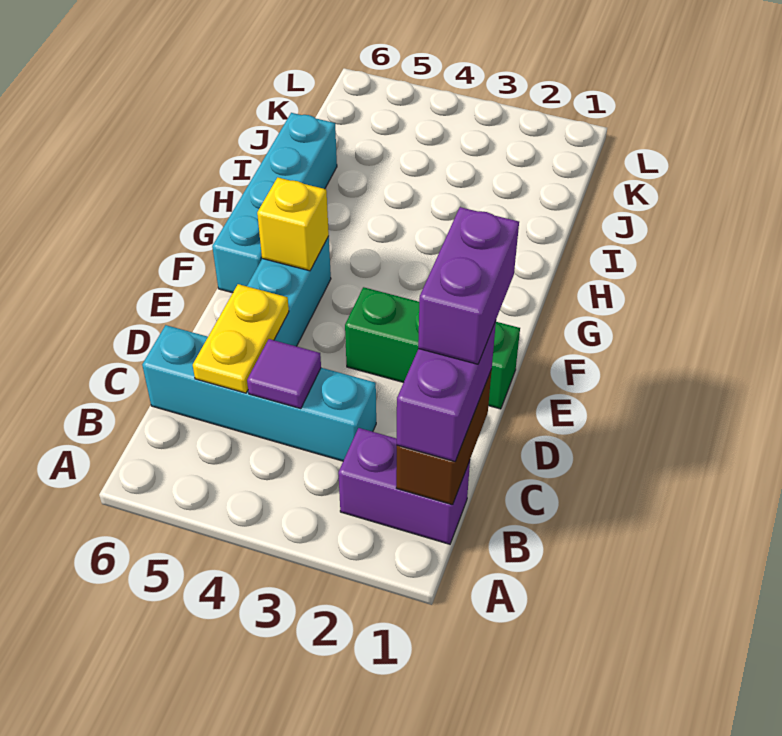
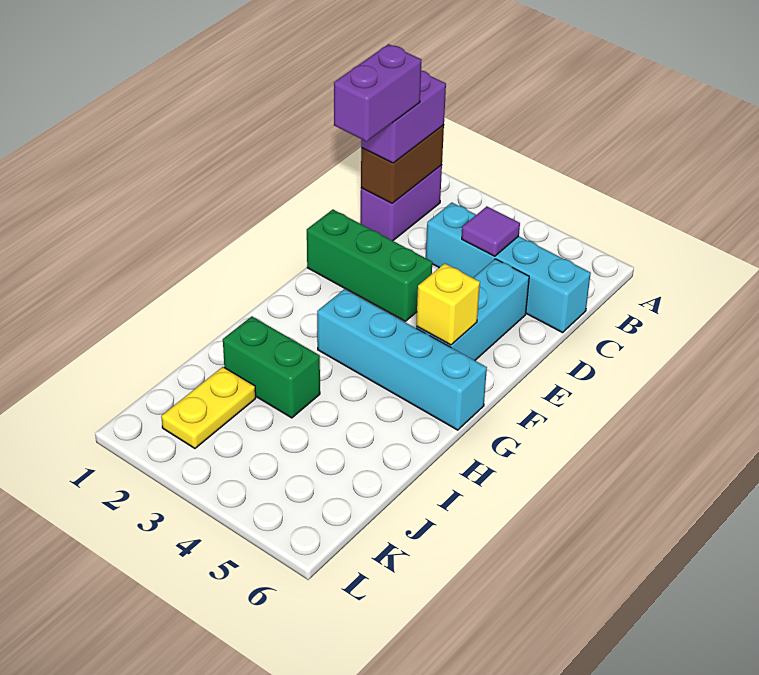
purple 1x2 brick [338,428,470,544] -> purple 1x2 brick turned to [360,165,442,241]
yellow 1x2 plate [193,284,289,393] -> yellow 1x2 plate moved to [161,367,256,448]
cyan 1x4 brick [212,113,337,293] -> cyan 1x4 brick turned to [317,289,487,430]
none -> green 1x2 brick [223,316,320,418]

